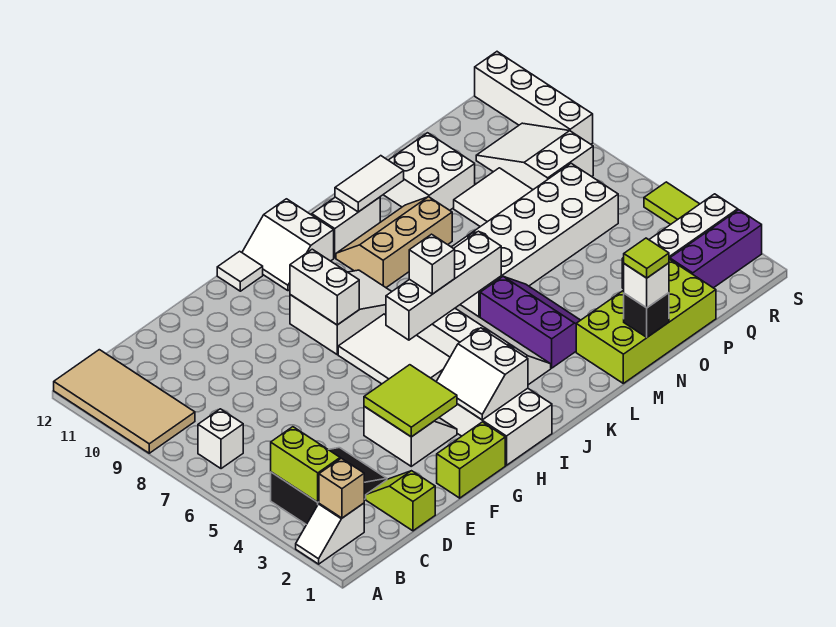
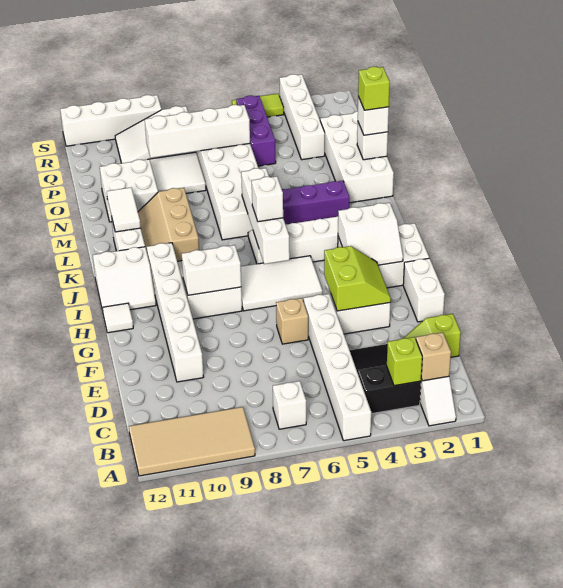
none -> white 1x6 brick [304,294,371,441]
lime 1x2 brick [271,427,340,502] -> lime 1x1 brick [387,337,422,386]
none -> white 1x6 brick [147,243,203,382]
lime 1x2 brick [437,422,505,498] -> white 1x2 brick [403,258,445,322]
lime 2x2 tile [364,365,457,437] -> lime 2x2 slope [324,246,391,311]
none -> tan 1x1 brick [276,298,308,344]
lime 2x4 brick [576,259,716,383] -> white 2x4 brick [320,111,394,203]
black 1x1 brick [624,293,669,337] -> white 1x1 brick [357,123,388,160]
lime 1x1 tile [624,238,669,278] -> lime 1x1 brick [358,67,390,110]
none -> white 1x4 brick [145,105,250,158]
purple 1x3 brick [670,210,762,288] -> purple 1x3 brick moved to [236,96,276,166]

